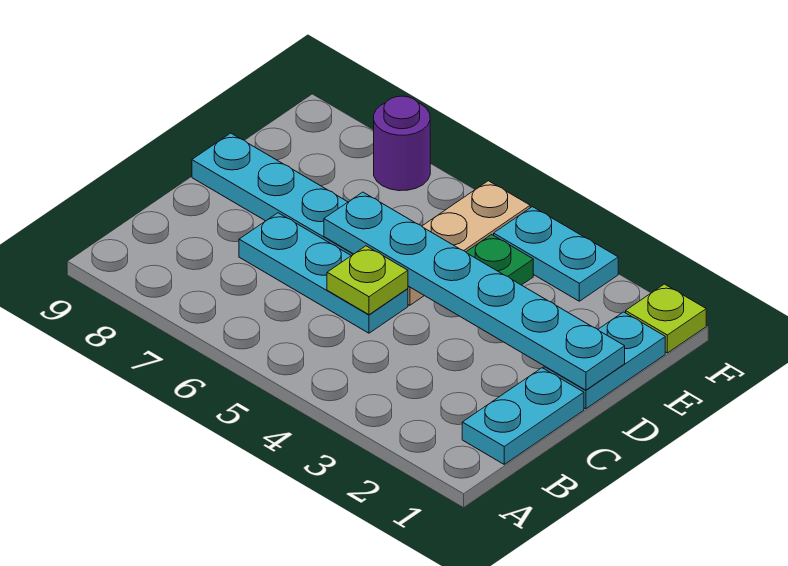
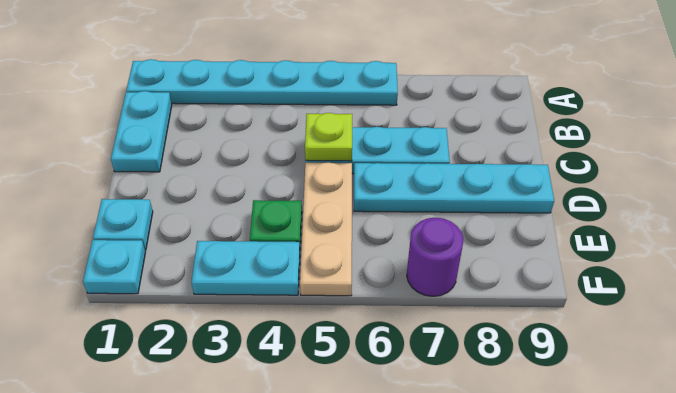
cyan 1x2 plate [544,312,665,409] -> cyan 1x1 plate [93,199,153,250]
cyan 1x6 plate [324,192,625,390] -> cyan 1x6 plate moved to [126,59,398,105]
lime 1x1 plate [626,284,706,353] -> cyan 1x1 plate [83,240,146,294]

